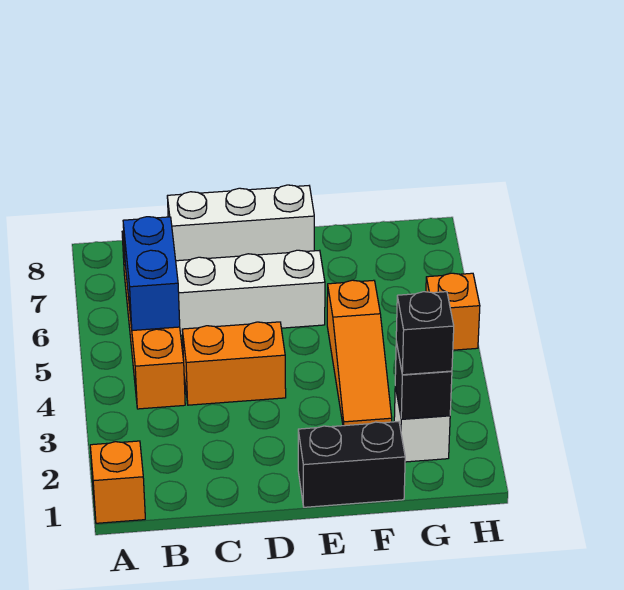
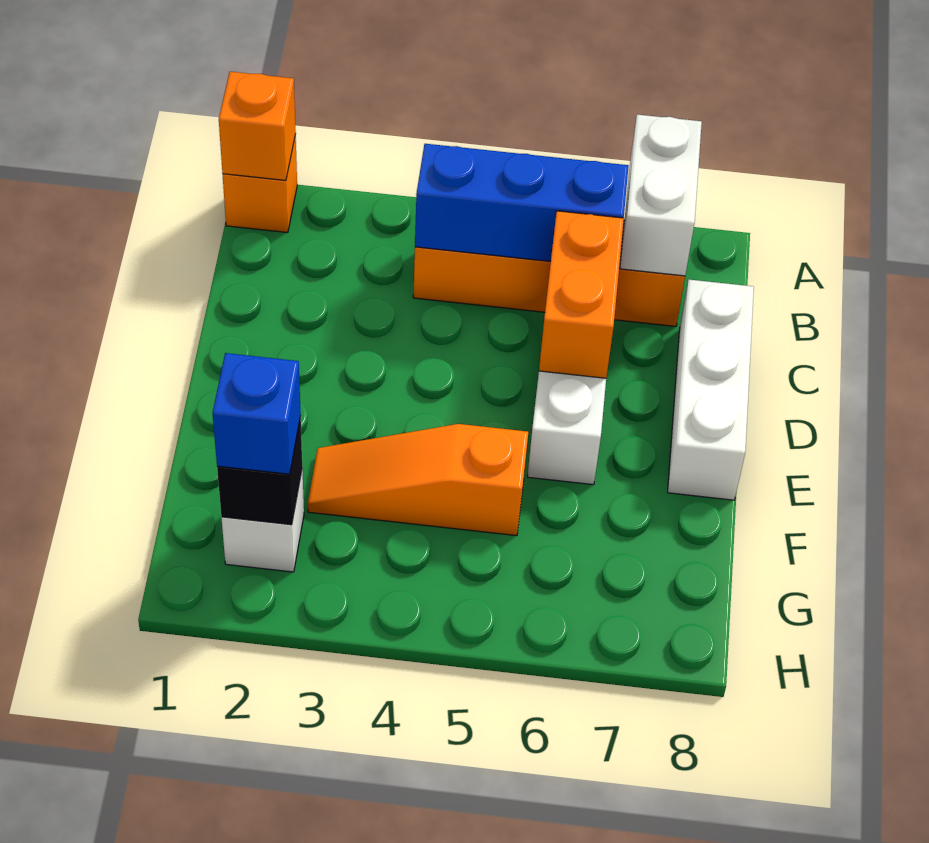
none -> white 1x2 brick [620,115,702,276]
blue 1x2 brick [123,217,180,330] -> blue 1x3 brick [415,144,629,261]
orange 1x2 brick [182,322,286,405] -> orange 1x2 brick moved to [539,211,624,378]
black 1x2 brick [298,422,405,507] -> none
black 1x1 brick [396,292,454,375] -> blue 1x1 brick [213,353,301,474]
orange 1x1 brick [426,273,480,350] -> orange 1x1 brick moved to [219,72,296,180]

